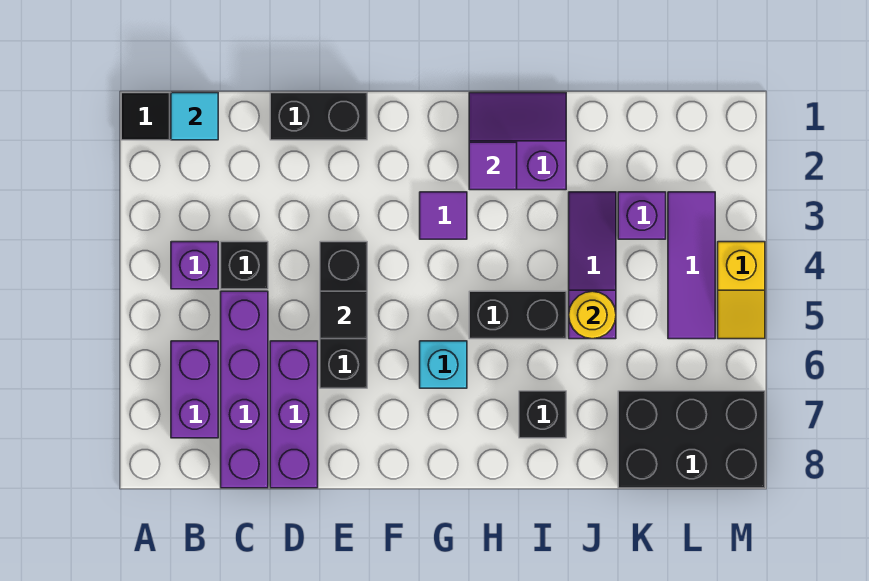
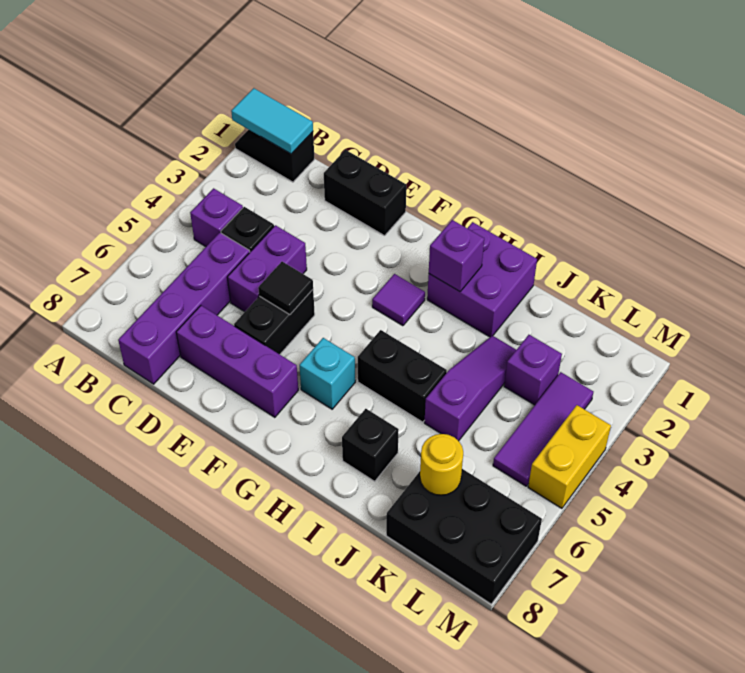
cyan 1x1 tile [171,93,218,140] -> cyan 1x2 tile [231,88,313,154]
purple 1x2 brick [171,341,218,438] -> purple 1x2 brick moved to [227,225,307,312]
purple 1x3 brick [270,341,318,488] -> purple 1x3 brick turned to [176,306,298,417]
black 1x3 brick [320,242,367,388] -> black 1x2 brick [234,290,315,354]
purple 2x2 slope [469,93,566,190] -> purple 2x2 brick [427,222,537,337]
purple 1x1 tile [469,142,517,190] -> purple 1x1 brick [429,220,484,292]
yellow 1x1 round brick [569,291,616,339] -> yellow 1x1 round brick moved to [420,434,463,495]
yellow 1x2 slope [718,242,765,339] -> yellow 1x2 brick [528,405,611,508]

